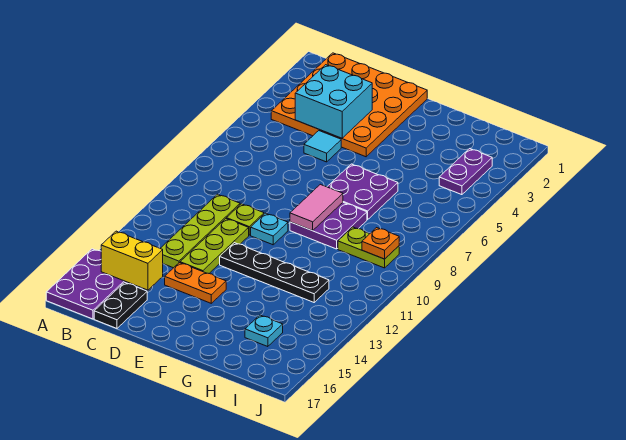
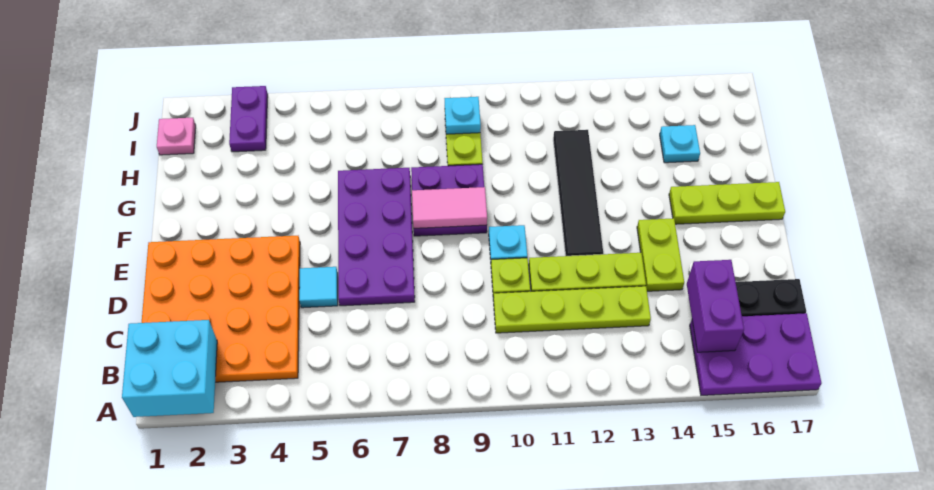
yellow 1x2 brick [101,231,163,290] -> purple 1x2 brick [687,260,744,352]
cyan 2x2 brick [295,65,372,138] -> cyan 2x2 brick moved to [122,320,217,417]
orange 1x2 plate [165,263,226,303] -> lime 1x2 plate [637,218,684,291]
black 1x4 plate [220,243,329,302] -> black 1x4 tile [553,130,603,256]
purple 2x2 plate [327,164,398,220] -> purple 2x4 plate [338,168,415,306]
none -> lime 1x3 plate [669,182,785,224]
none -> pink 1x1 plate [157,118,196,155]
purple 1x2 plate [439,149,492,195] -> purple 1x2 plate turned to [229,86,268,152]
orange 1x1 plate [362,228,399,259] -> cyan 1x1 plate [444,97,481,134]

